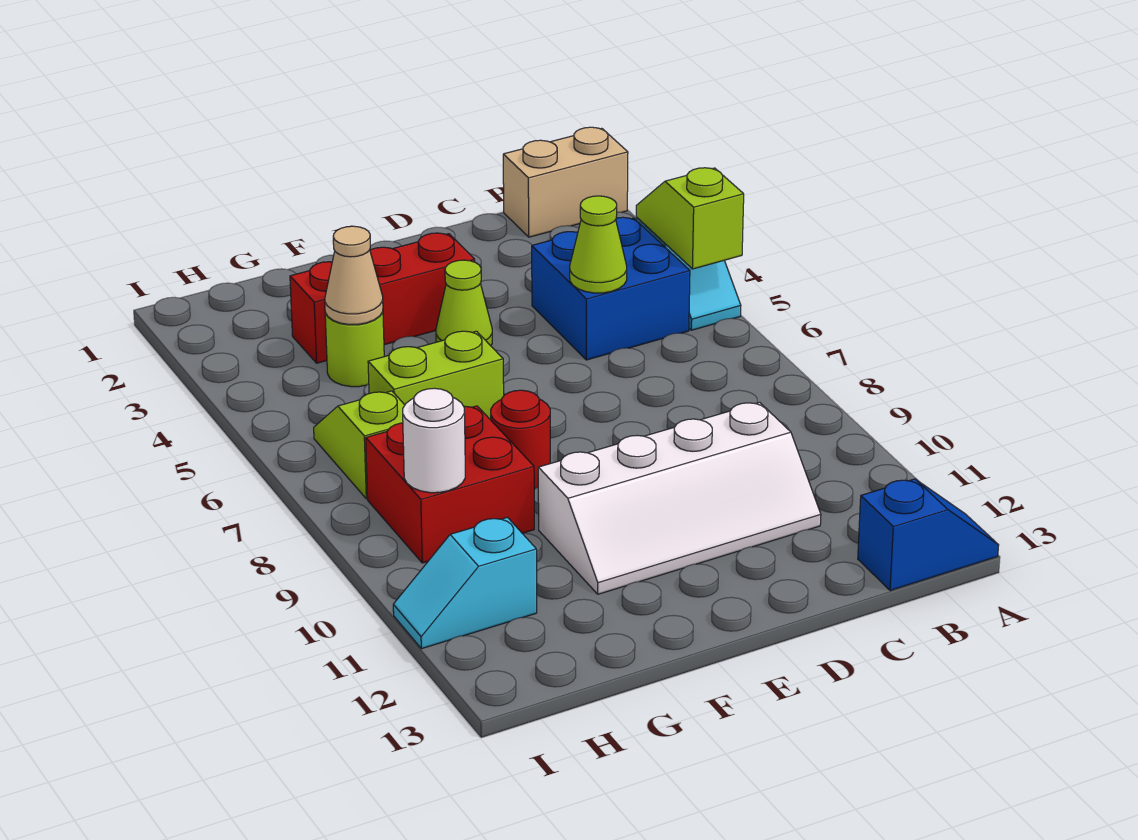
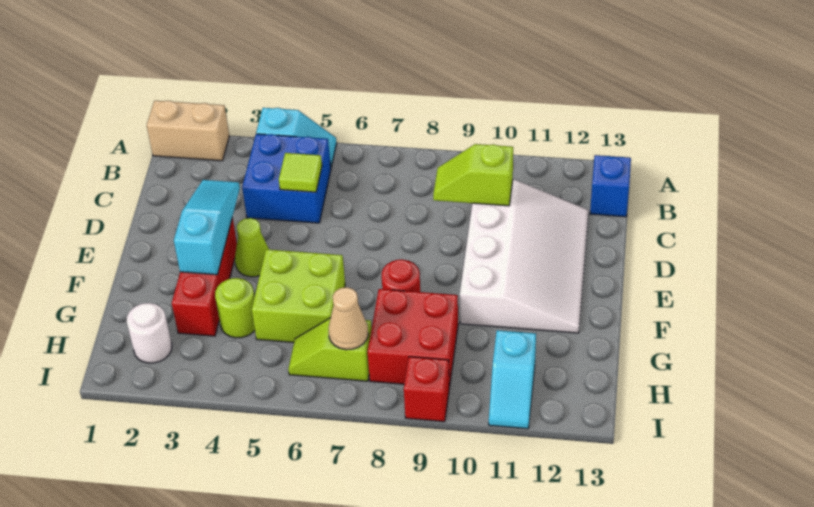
tan 1x2 brick [503,127,628,237] -> tan 1x2 brick turned to [147,101,229,161]
lime 1x2 slope [636,168,744,269] -> lime 1x2 slope moved to [433,144,513,206]
lime 1x1 cone [570,196,627,293] -> lime 1x1 tile [279,153,322,192]
white 2x4 slope [538,402,821,594] -> white 3x4 slope [460,179,588,333]
none -> cyan 1x3 slope [174,180,240,275]
lime 1x2 brick [368,331,504,420] -> lime 2x2 brick [252,249,345,342]
tan 1x1 cone [325,226,383,325] -> tan 1x1 cone moved to [329,287,368,350]
white 1x1 round brick [403,388,465,493] -> white 1x1 round brick moved to [126,303,172,363]
none -> red 1x1 brick [404,357,449,422]

